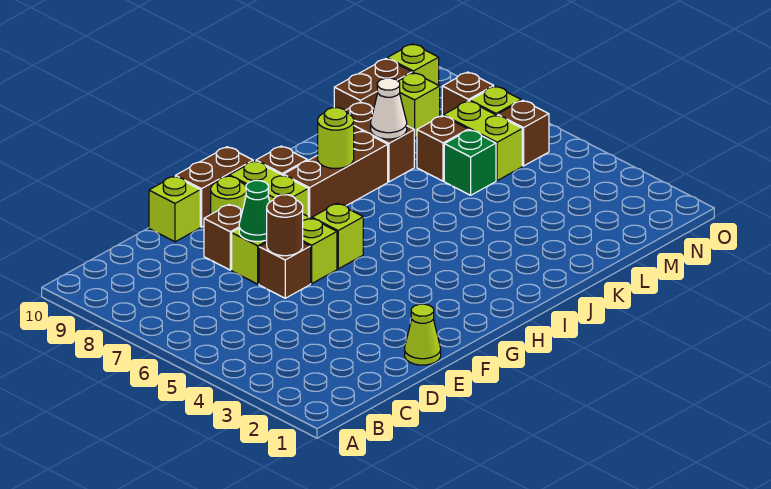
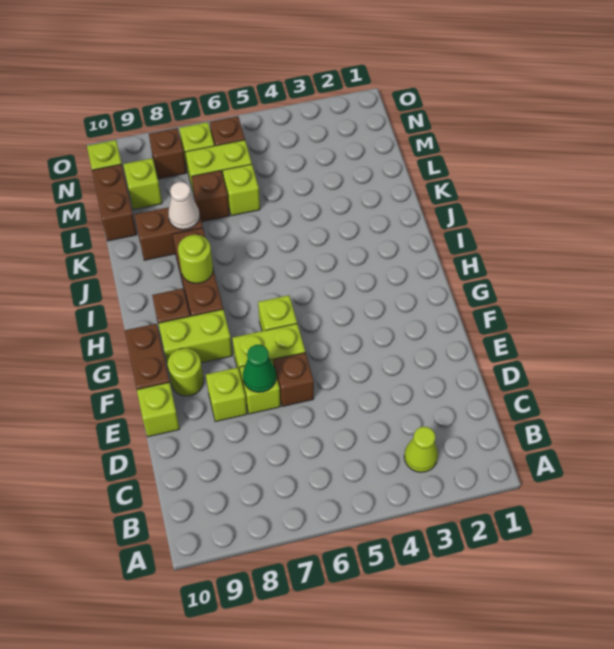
lime 1x1 cone [405,304,441,365] -> lime 1x1 cone moved to [404,427,438,472]
brown 1x1 round brick [267,195,303,256] -> none
brown 1x1 brick [204,205,242,270] -> lime 1x1 brick [206,367,247,422]
green 1x1 brick [444,130,496,195] -> lime 1x1 brick [223,164,260,216]

